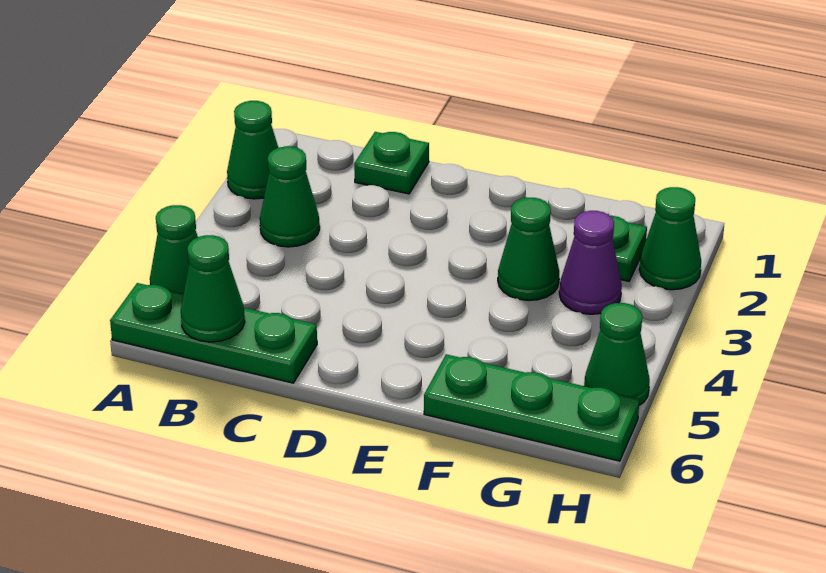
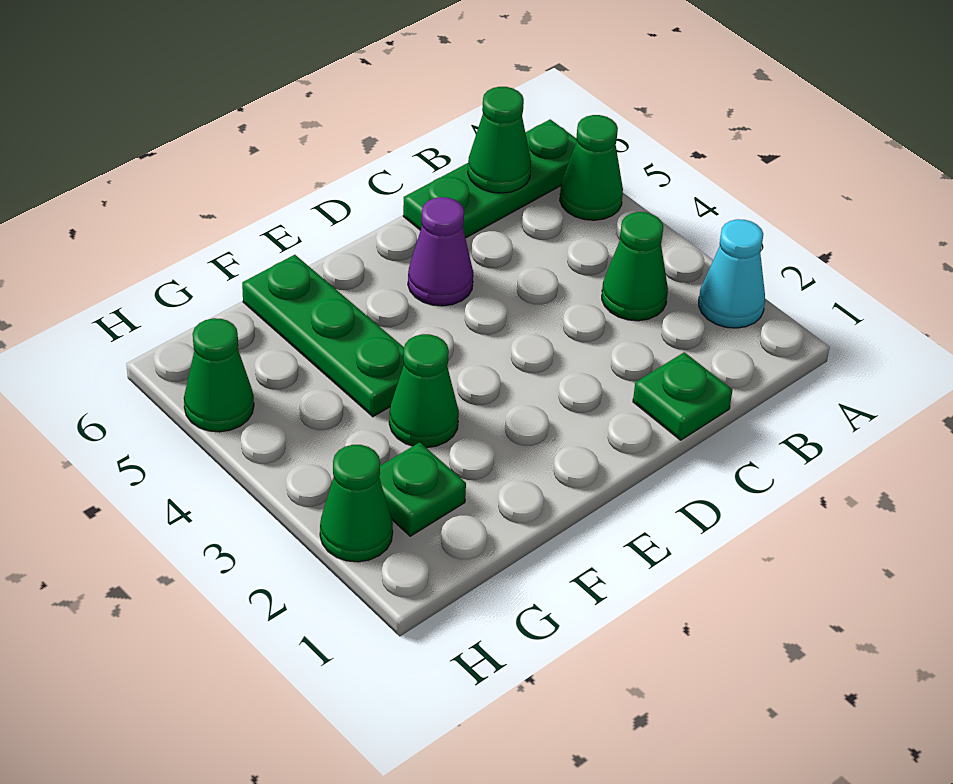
green 1x1 cone [227,101,278,199] -> cyan 1x1 cone [699,219,765,328]
green 1x3 plate [424,354,640,461] -> green 1x3 plate turned to [242,255,404,417]
purple 1x1 cone [559,211,622,314] -> purple 1x1 cone moved to [408,197,473,306]

